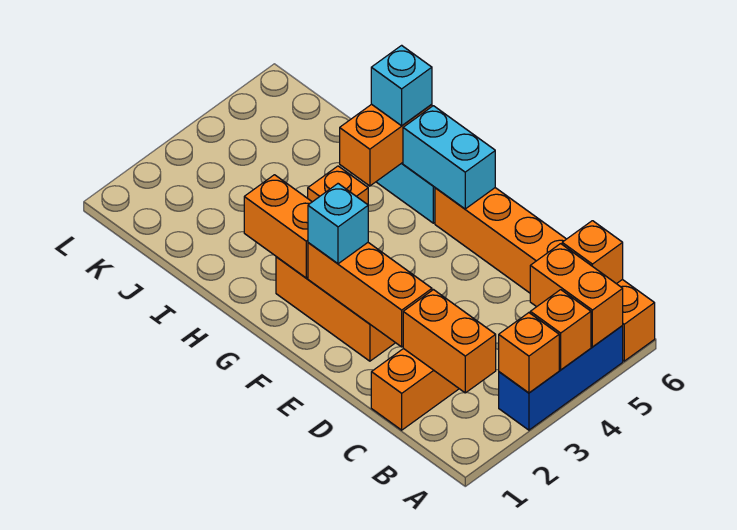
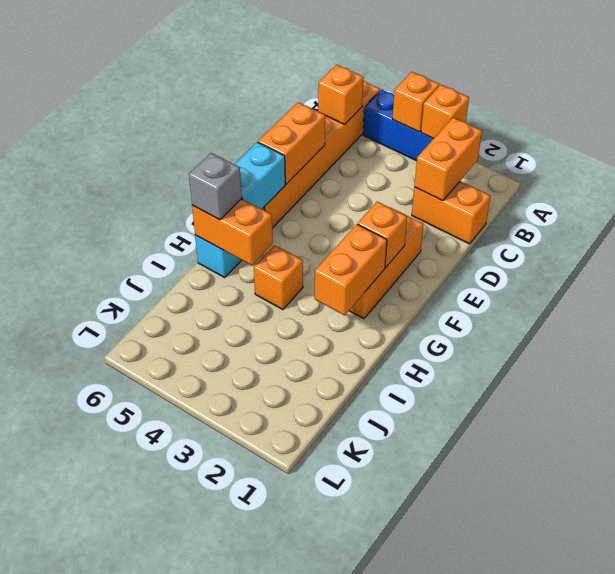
orange 1x2 brick [530,244,623,347] -> orange 1x2 brick moved to [258,102,325,184]
orange 1x3 brick [308,243,432,347] -> orange 1x1 brick [358,202,407,267]
cyan 1x1 brick [308,184,368,264] -> none
cyan 1x1 brick [371,45,432,126] -> grey 1x1 brick [189,153,242,220]

